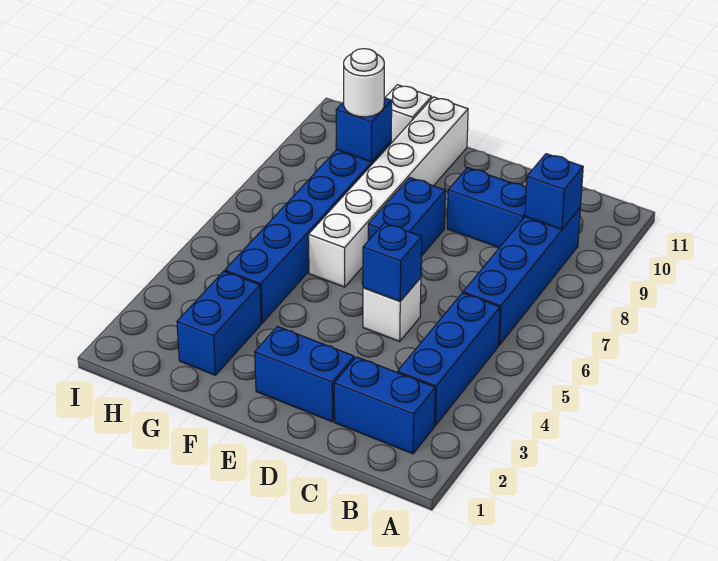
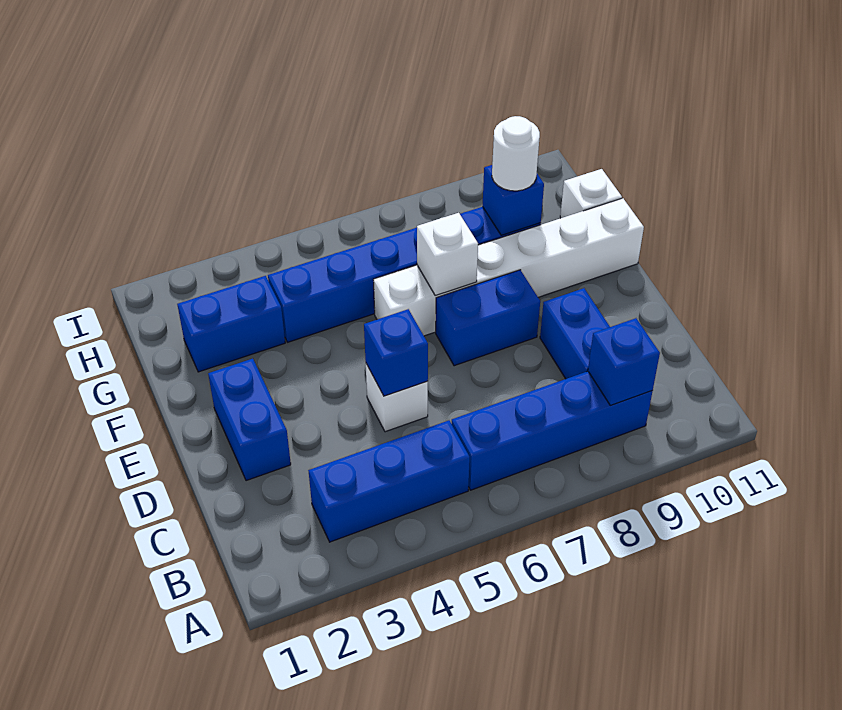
blue 1x2 brick [334,357,435,454] -> none
none -> white 1x1 brick [417,213,478,295]

